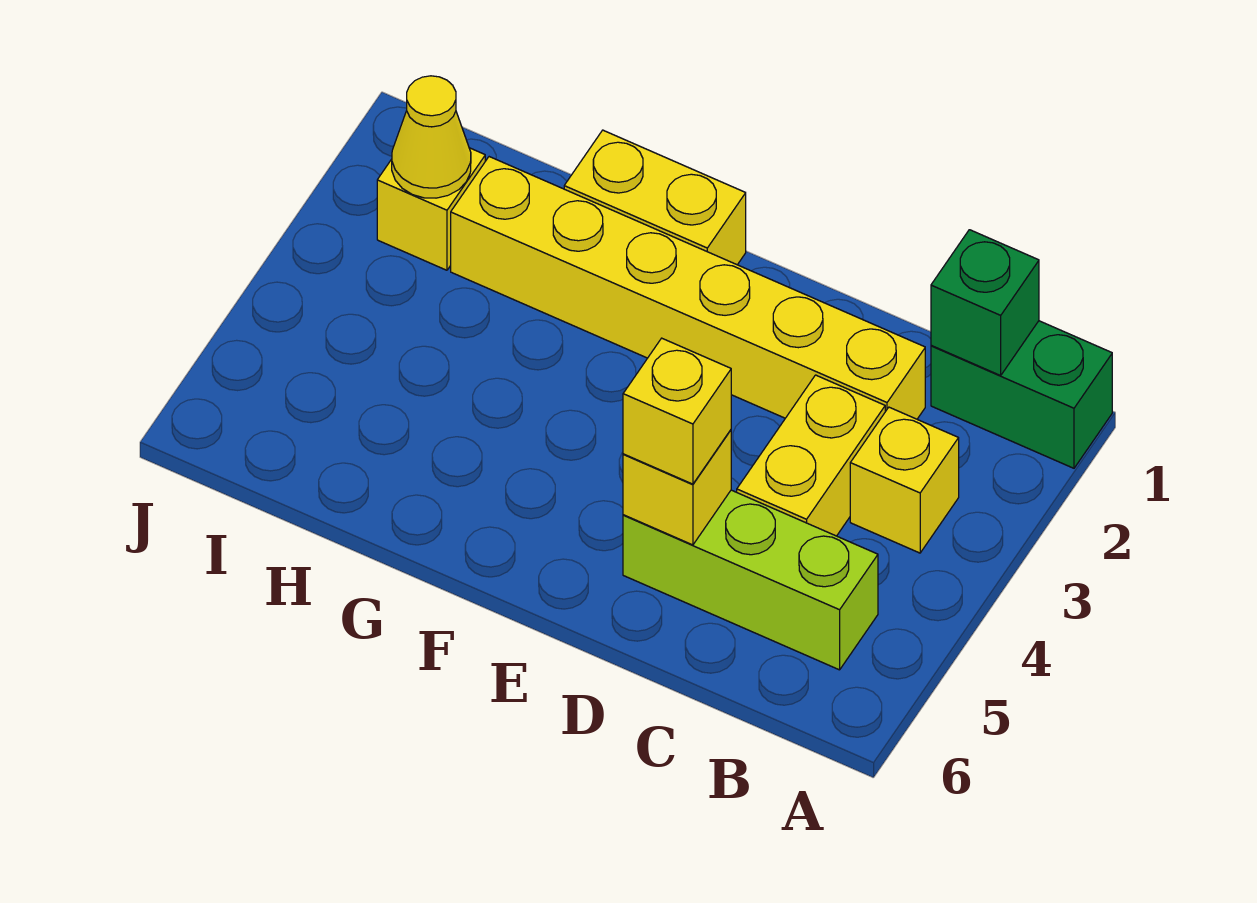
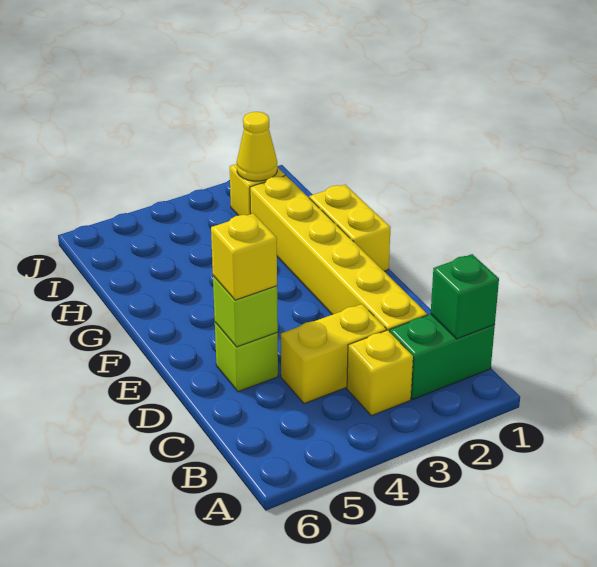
green 1x2 brick [931,321,1112,468] -> green 1x2 brick turned to [390,314,495,399]
lime 1x3 brick [623,490,878,670] -> lime 1x1 brick [215,323,278,392]
yellow 1x1 brick [623,430,731,545] -> lime 1x1 brick [213,276,278,347]

